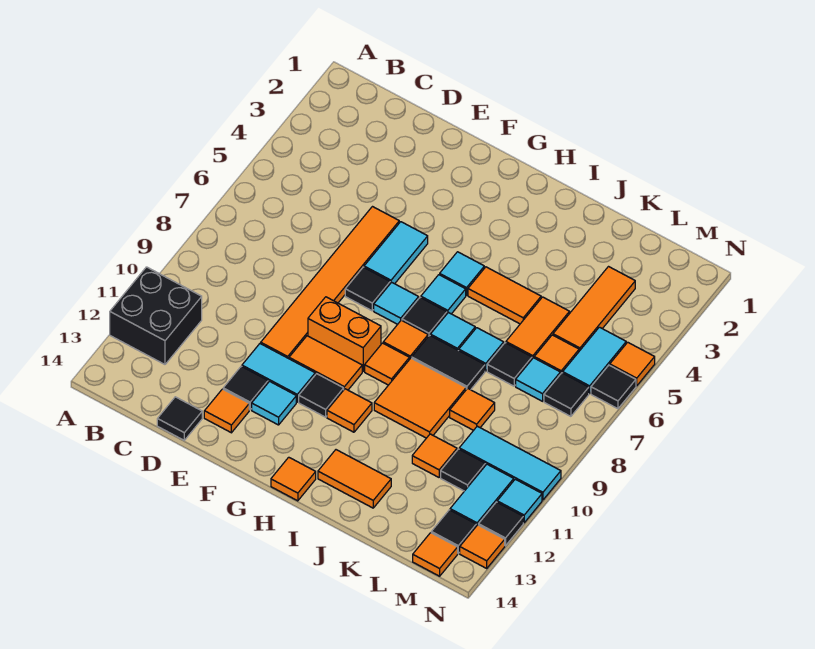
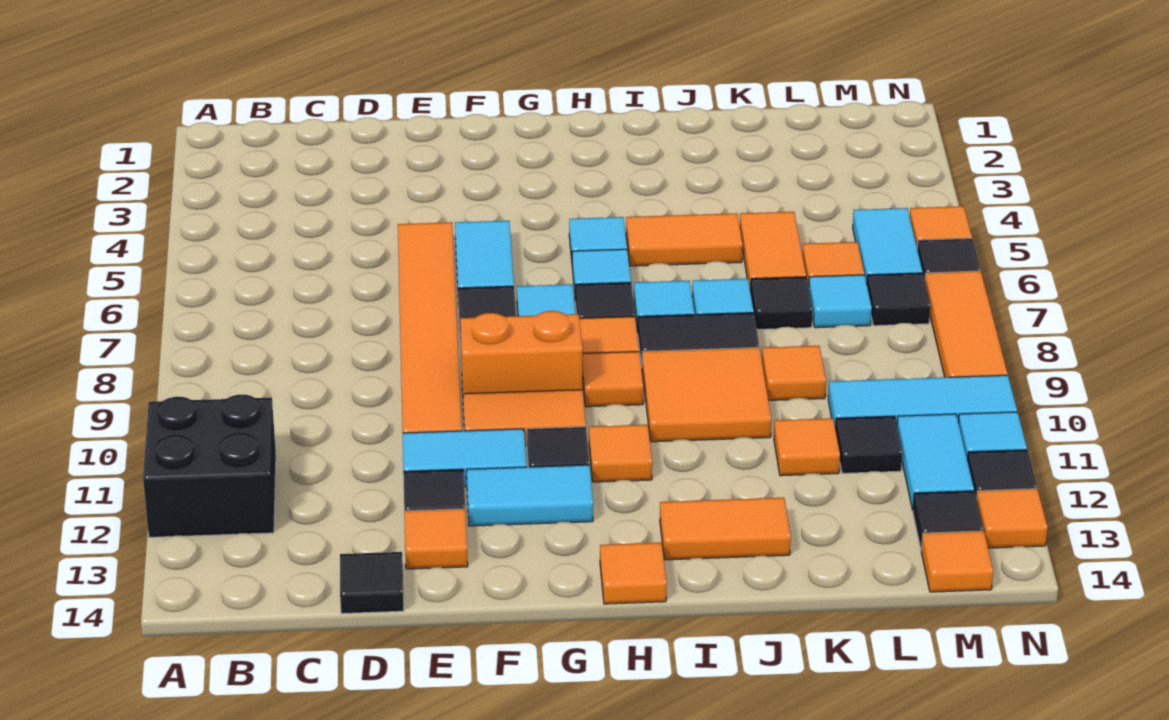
cyan 1x1 tile [252,381,296,425] -> cyan 1x2 tile [467,465,593,526]
orange 1x3 tile [553,267,635,351] -> orange 1x3 tile moved to [925,271,1008,377]

